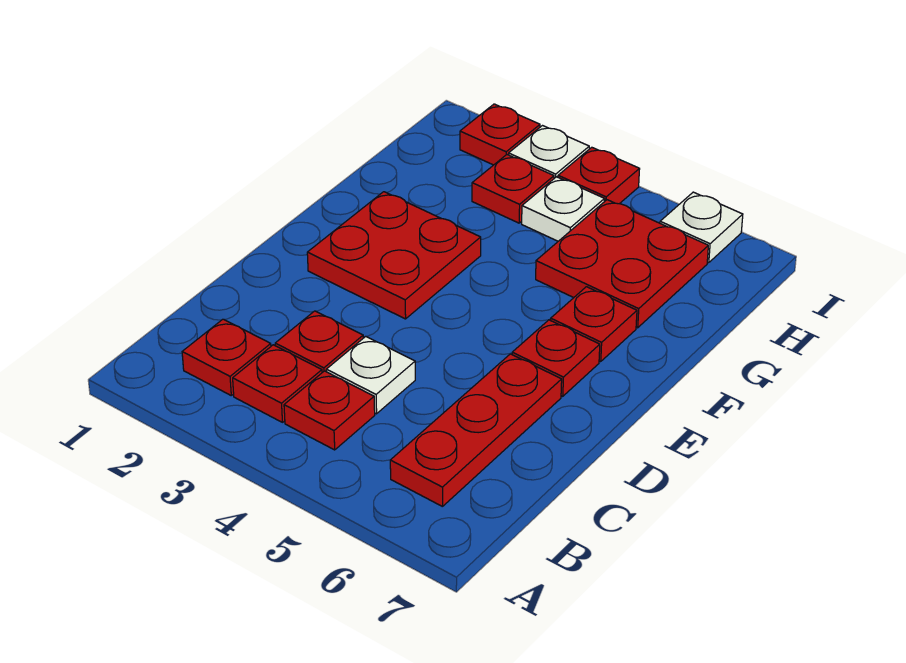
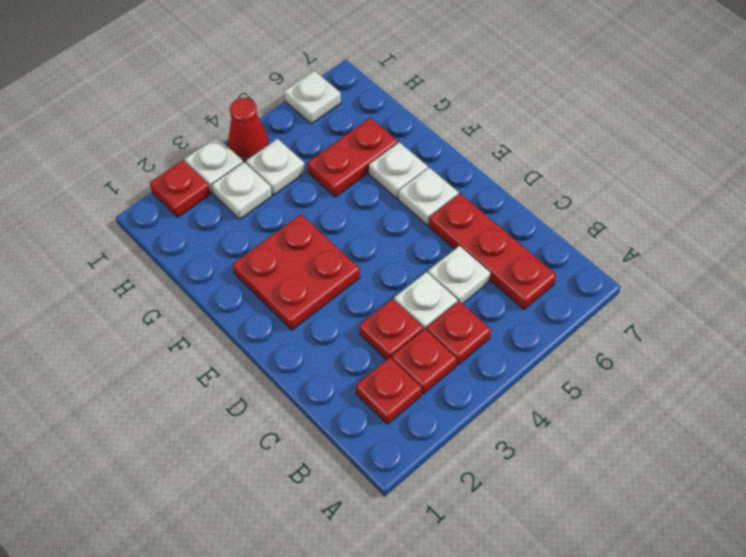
none -> white 1x1 plate [428,246,490,304]
red 1x1 plate [512,320,600,396] -> white 1x1 plate [399,168,459,225]
red 1x1 plate [551,287,637,362] -> white 1x1 plate [369,142,428,199]
red 2x2 plate [536,200,708,328] -> red 1x2 plate [307,118,398,197]
red 1x1 plate [472,155,554,223] -> white 1x1 plate [212,162,272,219]
red 1x1 plate [558,147,640,204] -> red 1x1 cone [228,98,269,163]

